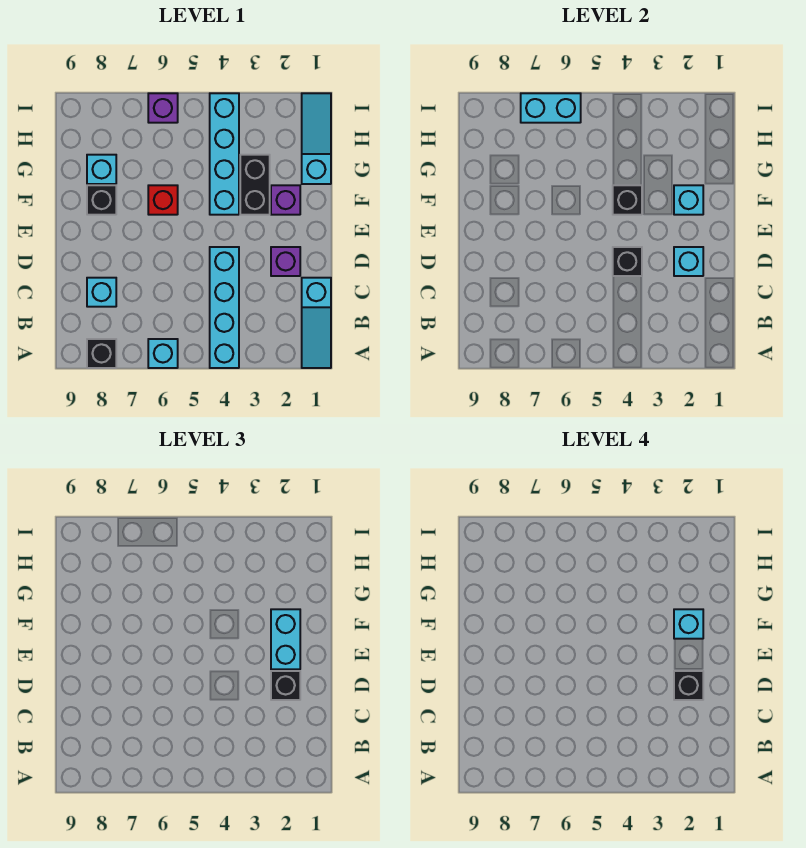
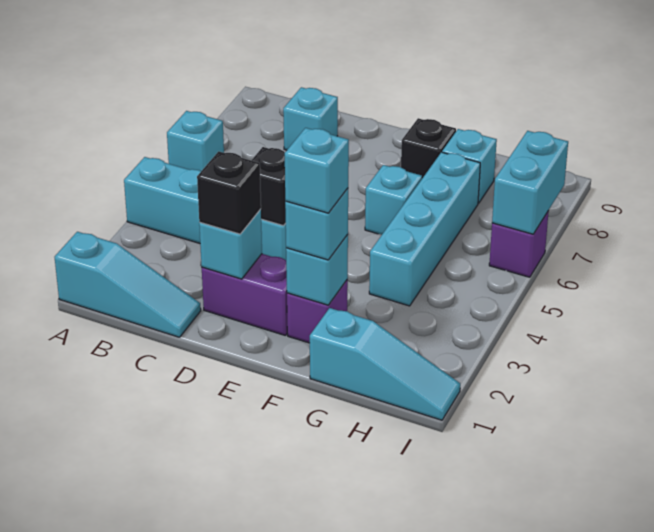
cyan 1x3 slope [302,278,331,368] -> cyan 1x3 slope turned to [55,232,201,337]
black 1x1 brick [87,339,116,368] -> none
purple 1x1 brick [271,247,300,276] -> purple 1x2 brick [202,254,287,336]
black 1x1 brick [674,671,703,700] -> none
cyan 1x2 brick [271,609,300,669] -> cyan 1x1 brick [285,188,348,260]
black 1x2 brick [240,155,270,215] -> none
cyan 1x4 brick [210,93,239,215] -> cyan 1x4 brick turned to [369,152,480,306]
black 1x1 brick [613,185,642,215] -> none
red 1x1 brick [148,185,178,215] -> cyan 1x1 brick [365,165,422,235]

